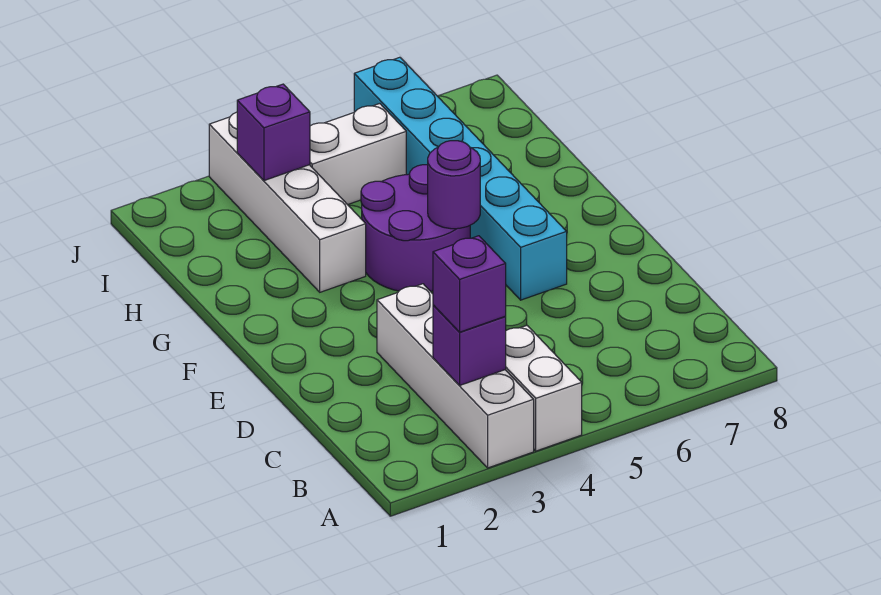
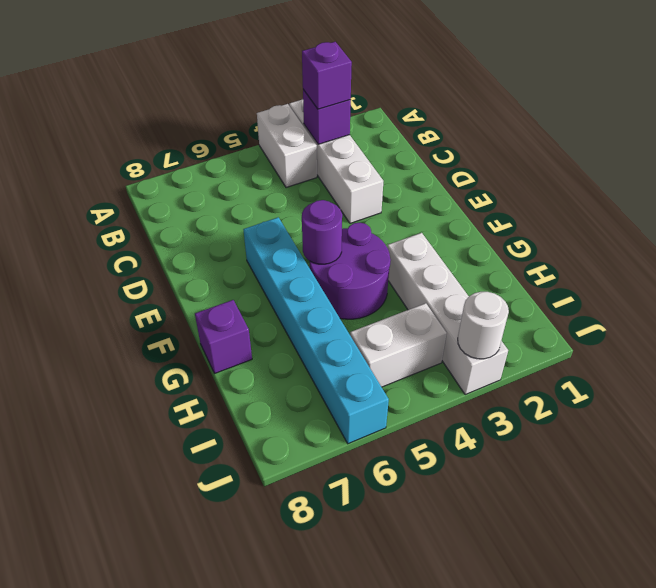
purple 1x1 brick [237,84,310,181] -> purple 1x1 brick moved to [195,300,252,373]
none -> white 1x1 round brick [458,292,509,359]

